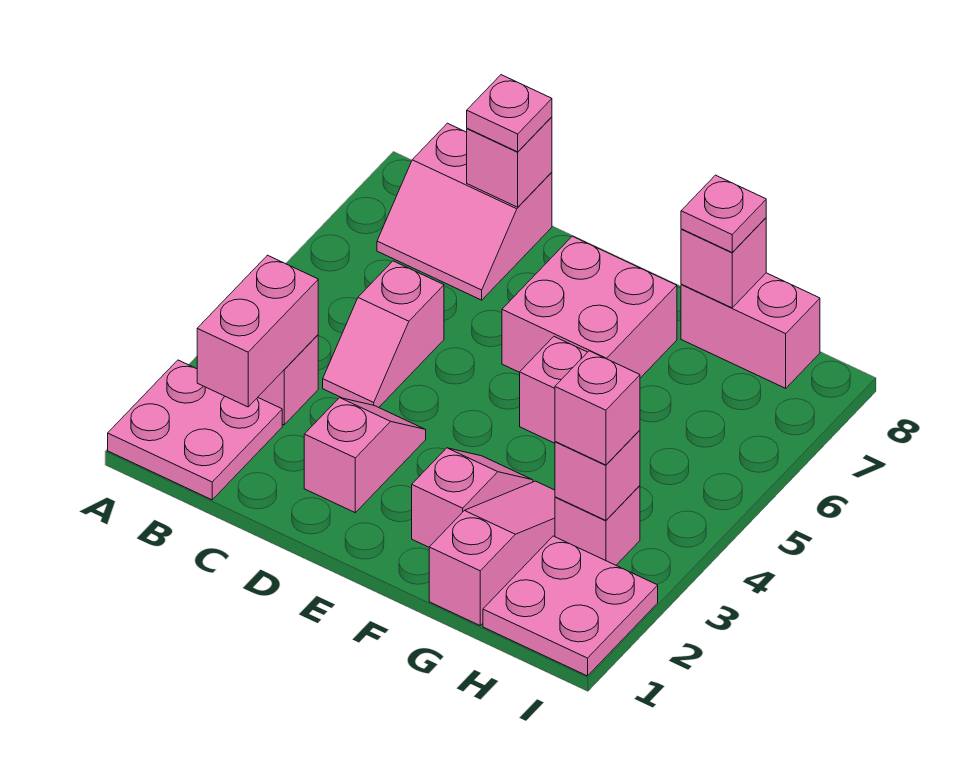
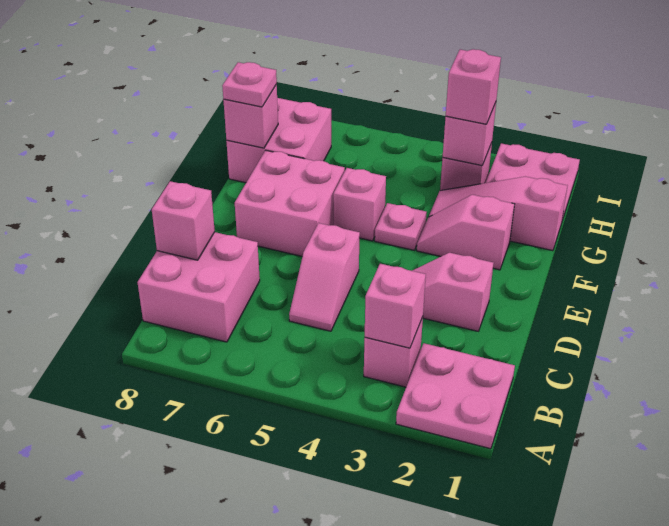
pink 1x2 brick [197,255,318,407] -> pink 1x1 brick [365,264,426,348]
pink 2x2 slope [377,123,552,300] -> pink 2x2 brick [137,232,260,342]
pink 1x2 slope [323,261,444,407] -> pink 1x2 slope turned to [289,223,360,331]
pink 1x1 plate [467,75,552,152] -> pink 1x1 plate moved to [375,203,427,250]
pink 1x2 brick [681,273,820,388] -> pink 2x2 brick [226,98,331,183]

